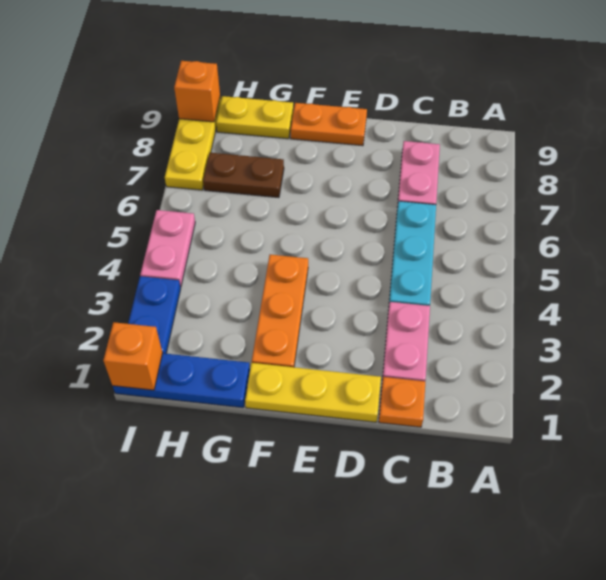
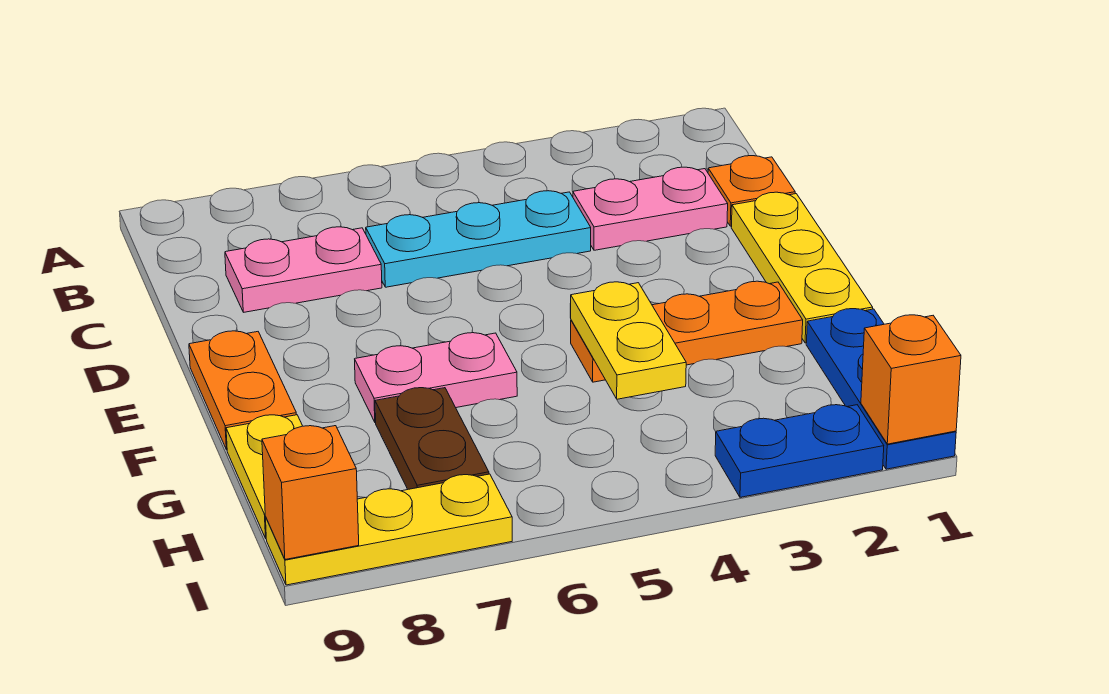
none -> yellow 1x2 plate [571,282,686,399]
pink 1x2 plate [140,210,195,287] -> pink 1x2 plate moved to [355,333,517,422]

